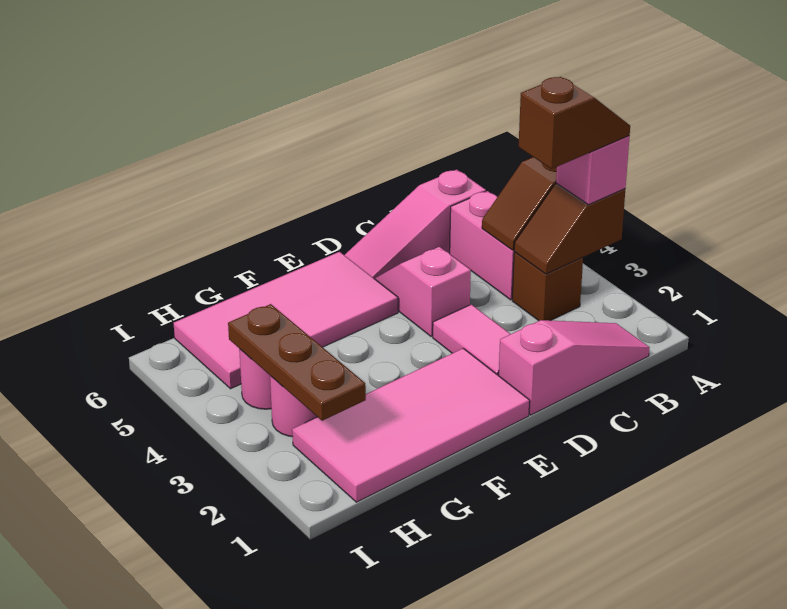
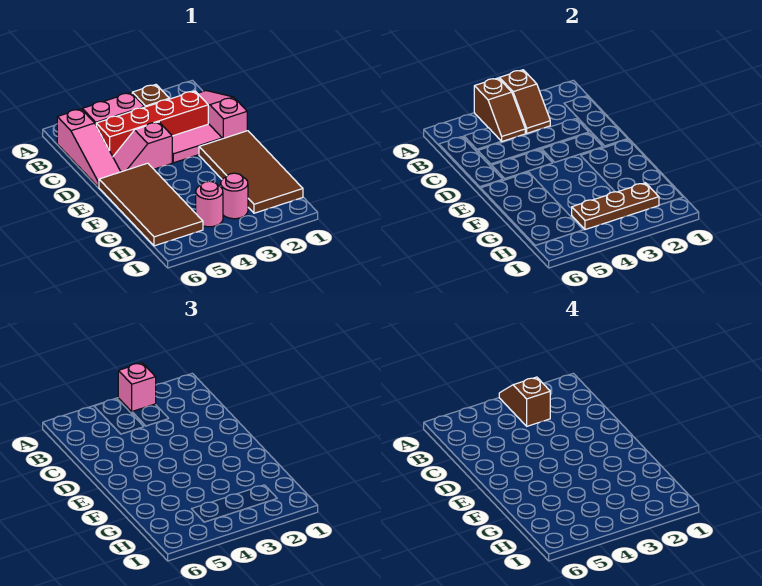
none -> red 1x4 brick [96,91,208,156]
pink 2x4 tile [292,348,530,502] -> brown 2x4 tile [199,131,303,213]
pink 2x4 tile [174,252,398,389] -> brown 2x4 tile [99,163,203,246]

